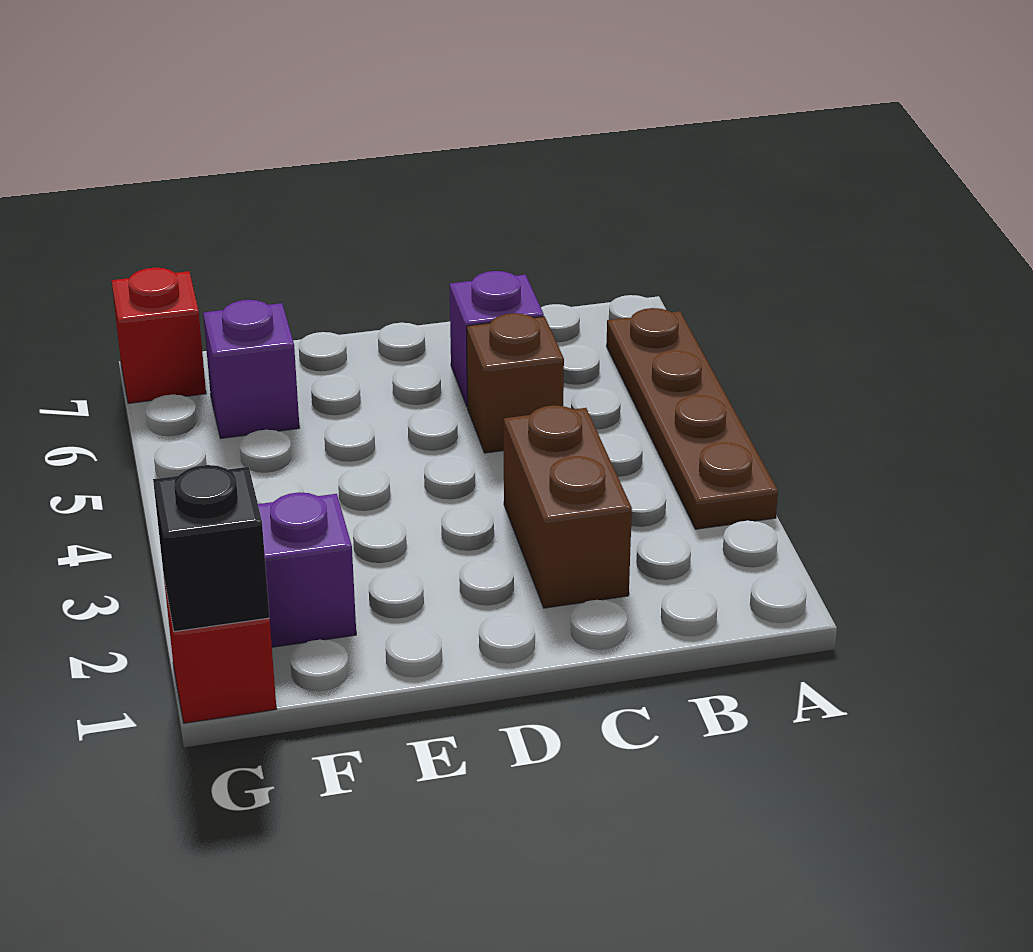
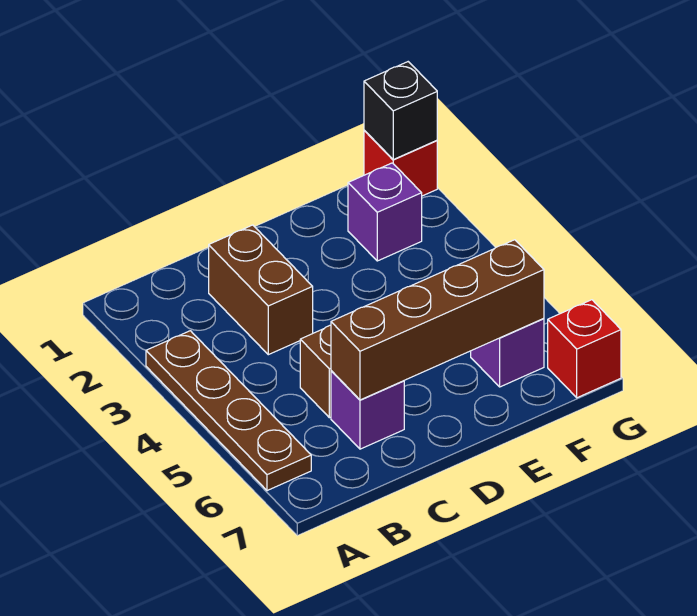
none -> brown 1x4 brick [331,240,544,400]

